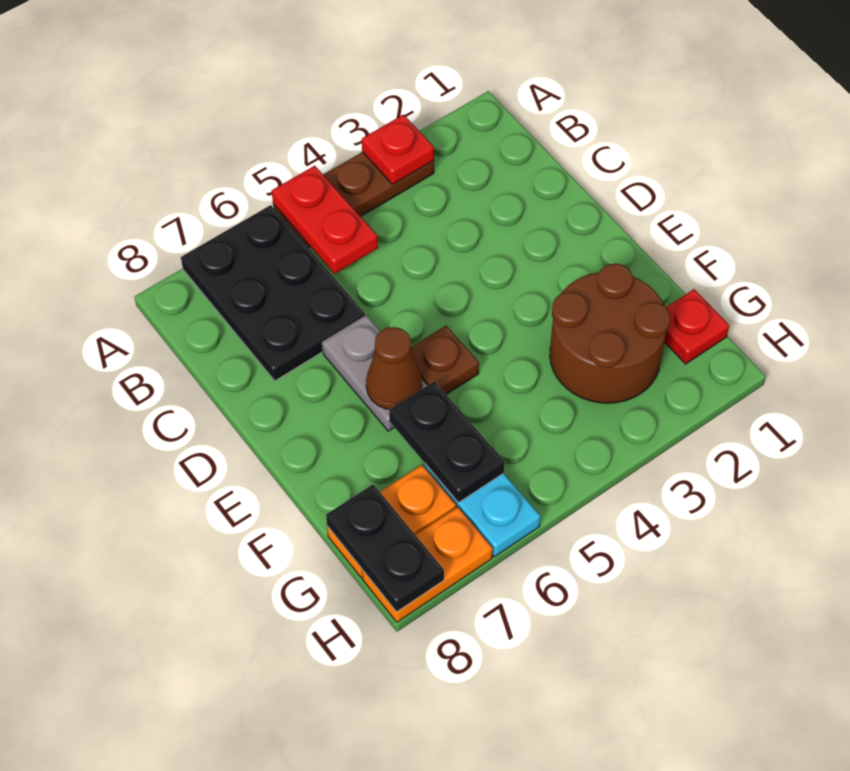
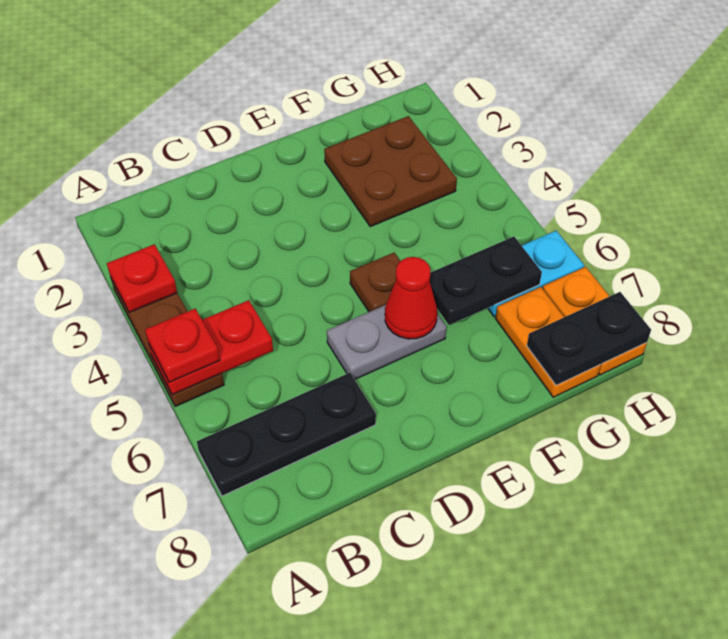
black 2x3 plate [181,205,365,381] -> black 1x3 plate [197,373,376,496]
brown 1x1 cone [366,327,422,409] -> red 1x1 cone [385,257,437,339]
brown 2x2 round brick [550,264,670,403] -> brown 2x2 plate [324,116,457,227]
red 1x1 plate [664,289,729,364] -> red 1x1 plate moved to [145,309,220,382]

